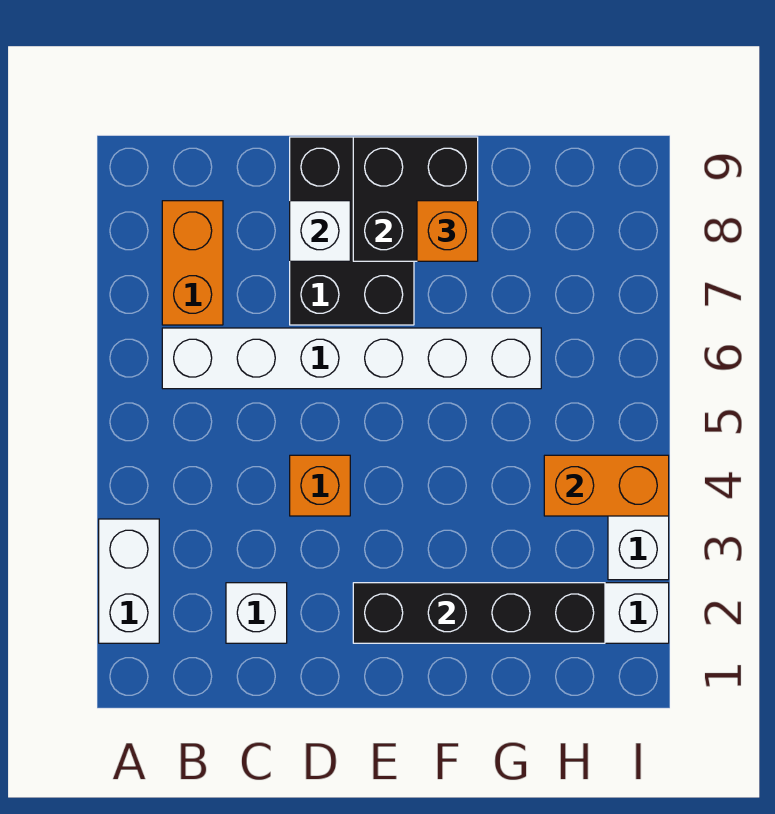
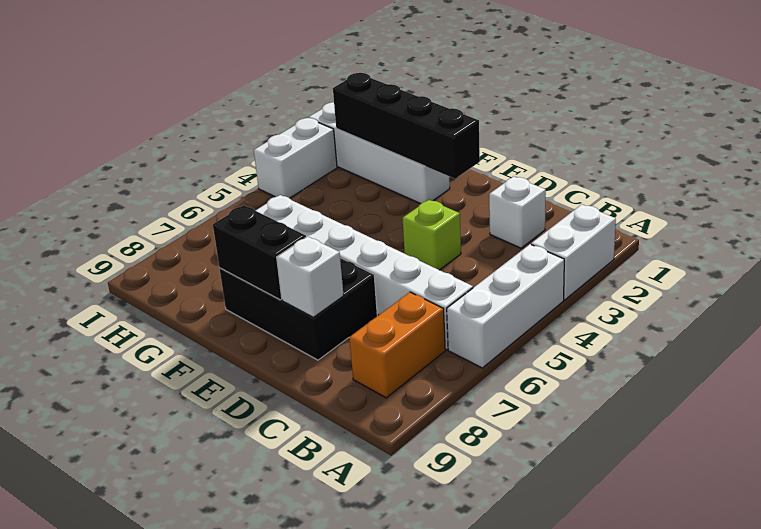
none -> white 1x3 brick [447,244,564,368]
orange 1x1 brick [290,455,350,516] -> lime 1x1 brick [402,200,461,270]
black 2x3 brick [290,137,414,325] -> black 2x3 brick turned to [219,258,377,360]
black 2x2 brick [353,137,478,261] -> black 1x2 brick [213,205,306,300]
orange 1x1 brick [417,201,478,261] -> none
orange 1x2 brick [544,455,669,516] -> none

